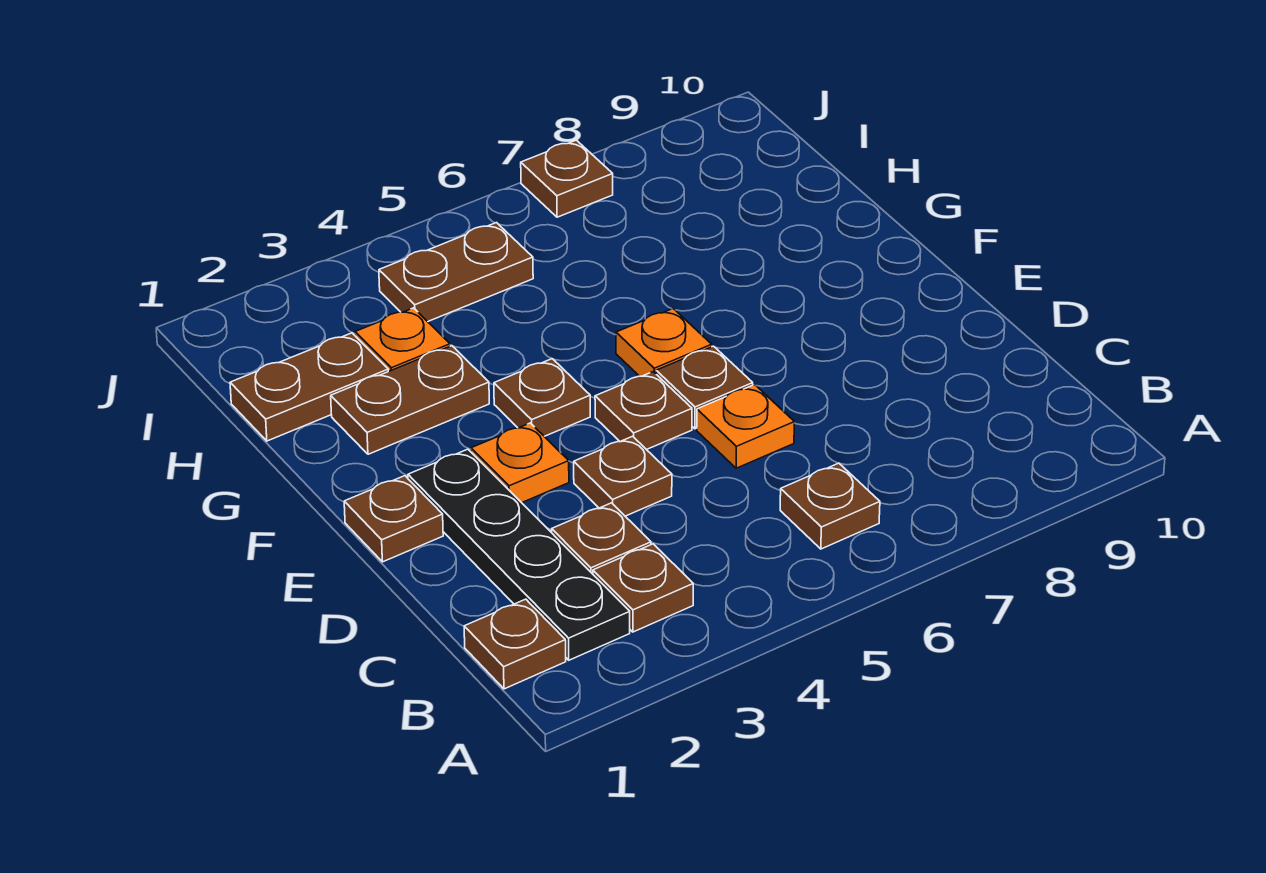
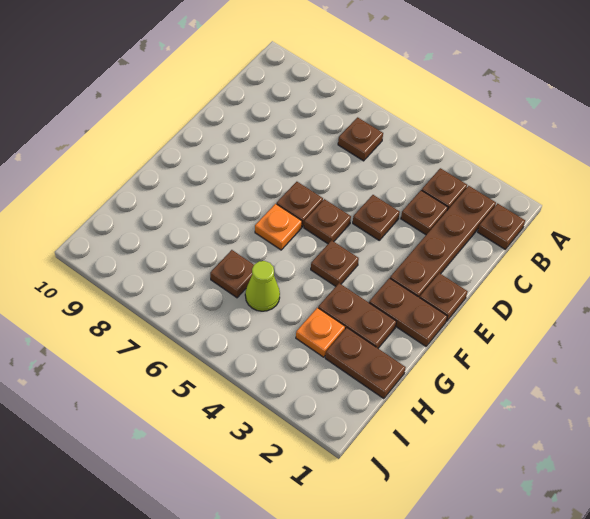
black 1x4 plate [408,449,630,660] -> brown 1x4 plate [390,186,496,298]
orange 1x1 plate [697,385,794,468] -> none
orange 1x1 plate [471,423,569,503] -> none
none -> lime 1x1 cone [245,261,280,311]
brown 1x2 plate [379,223,533,322] -> brown 1x2 plate moved to [369,278,447,346]
brown 1x1 plate [521,140,613,217] -> brown 1x1 plate moved to [210,250,254,298]

